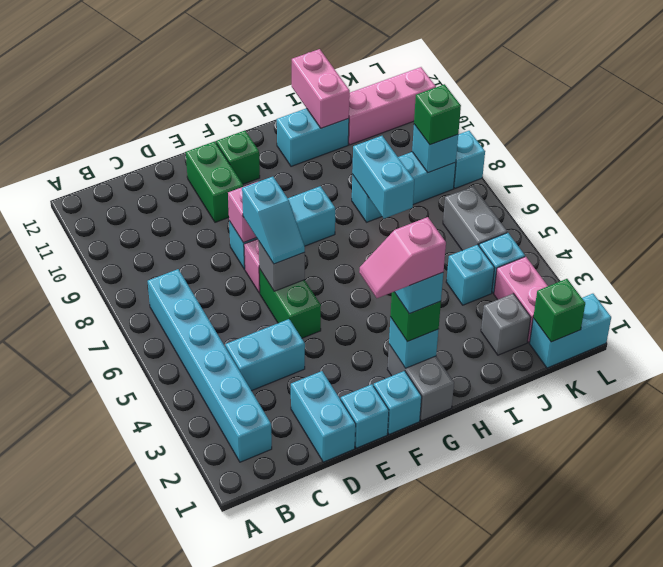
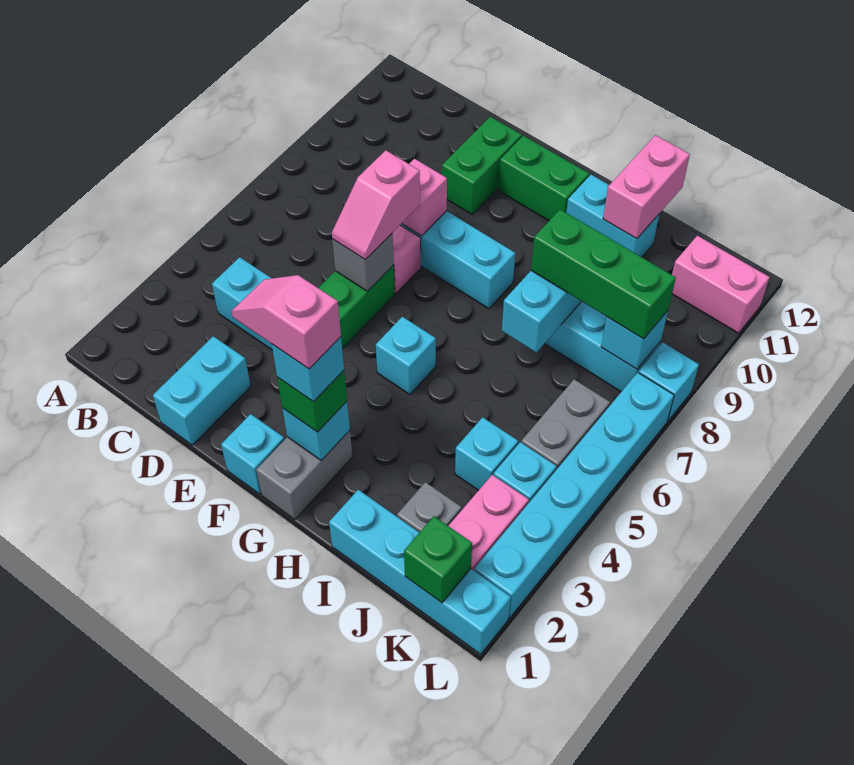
cyan 1x6 brick [148,269,272,462] -> cyan 1x6 brick moved to [474,373,674,618]
cyan 1x1 brick [341,384,389,448] -> cyan 1x1 brick moved to [376,317,436,394]
cyan 1x2 slope [242,177,305,264] -> pink 1x2 slope [332,150,420,260]
green 1x1 brick [216,131,260,184] -> green 1x2 brick [498,136,589,221]
pink 1x3 brick [348,67,436,145] -> pink 1x2 brick [672,236,770,333]
cyan 1x2 brick [530,294,611,368] -> cyan 1x4 brick [329,490,511,654]
green 1x1 brick [414,84,461,145] -> green 1x3 brick [531,209,676,339]

